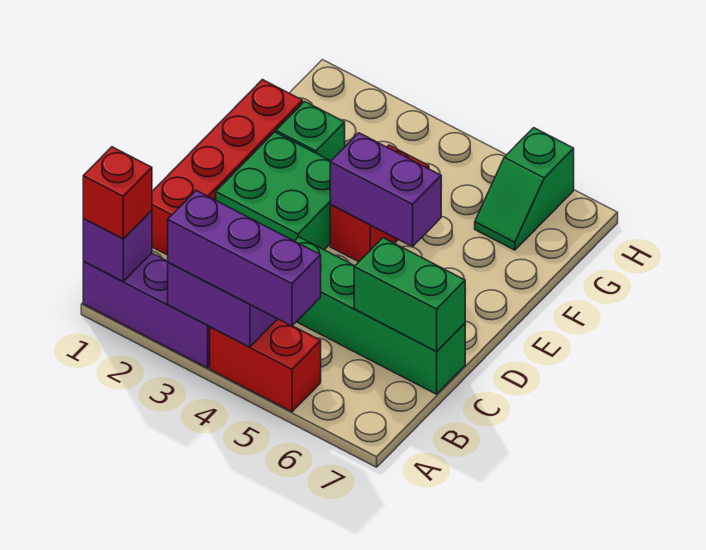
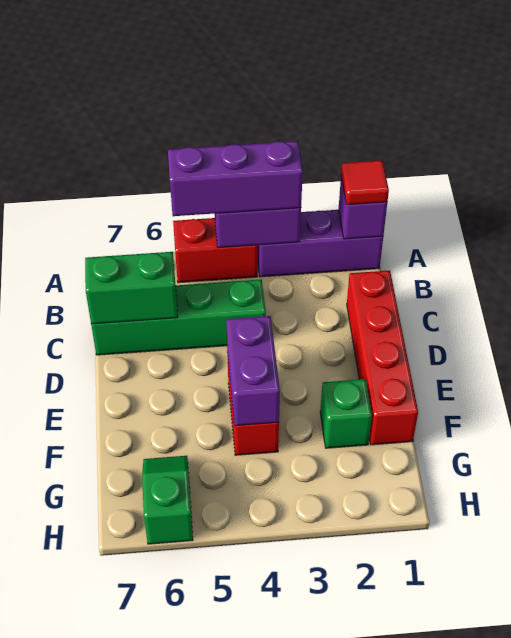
red 1x1 brick [83,147,152,239] -> red 1x1 tile [341,160,389,205]
green 2x2 brick [216,132,330,250] -> none
purple 1x2 brick [330,133,441,247] -> purple 1x2 brick turned to [226,316,280,426]

